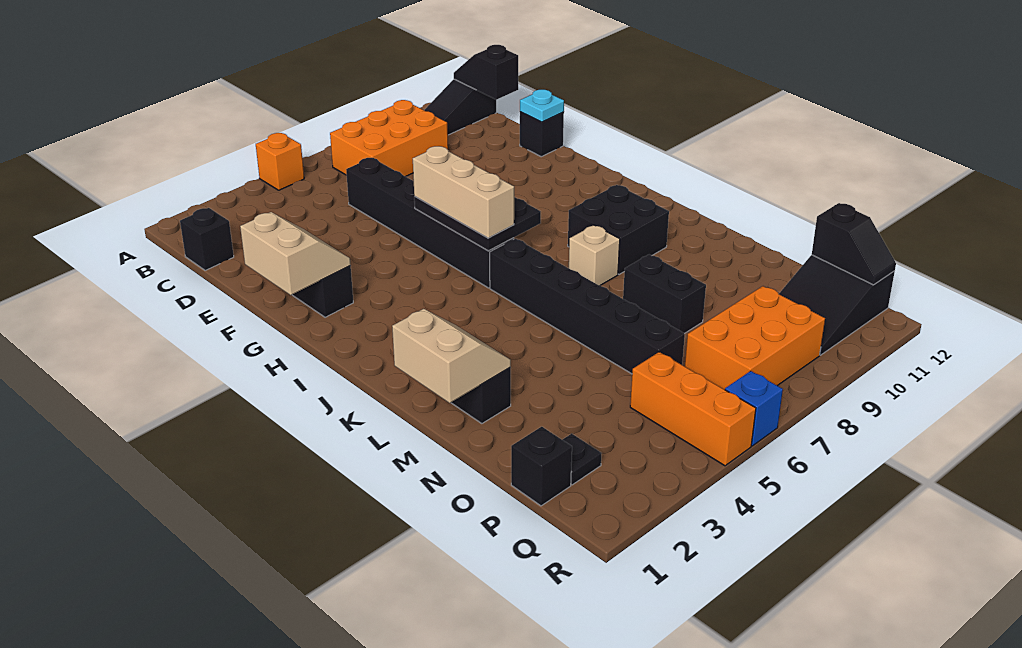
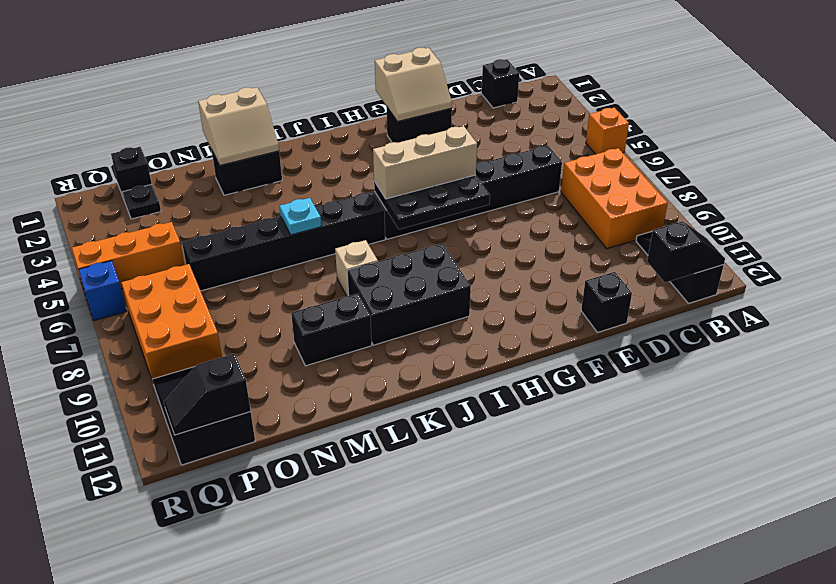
cyan 1x1 plate [520,90,564,122] -> cyan 1x1 plate moved to [280,198,321,235]
black 2x2 brick [568,185,669,274] -> black 2x3 brick [347,243,471,345]
black 1x2 brick [623,254,706,334] -> black 1x2 brick moved to [291,294,372,366]

